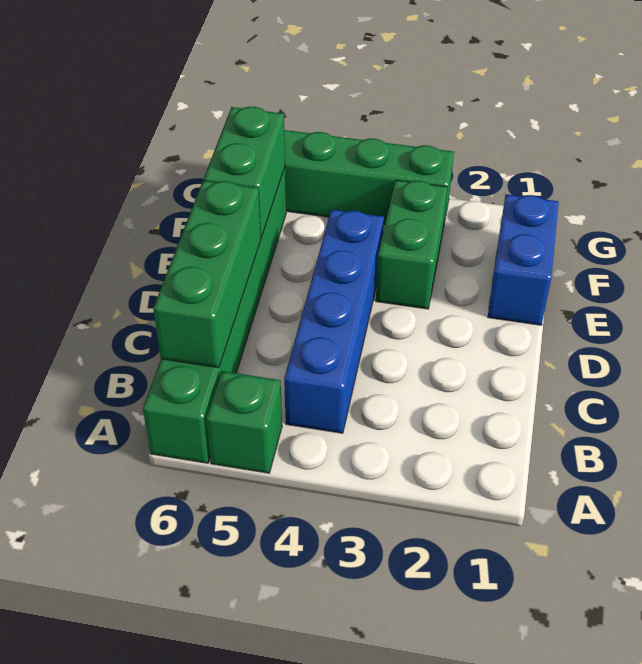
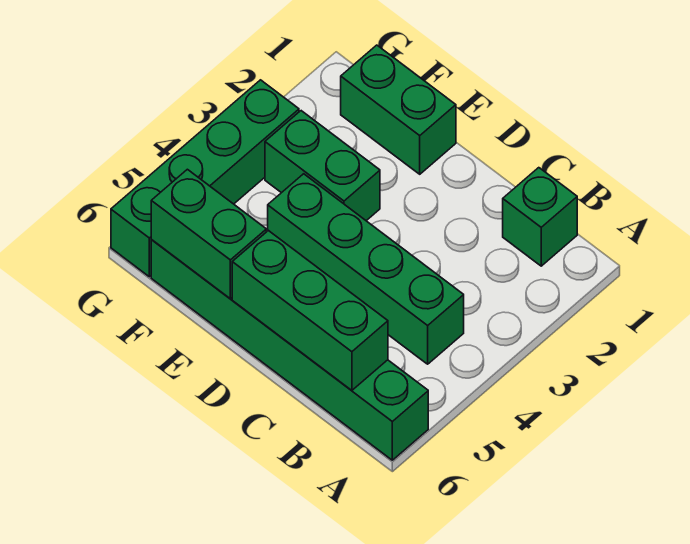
green 1x1 brick [206,371,282,473] -> green 1x1 brick moved to [503,168,577,266]
blue 1x4 brick [284,209,384,433] -> green 1x4 brick [268,174,464,364]
blue 1x2 brick [488,194,559,325] -> green 1x2 brick [341,45,456,174]

